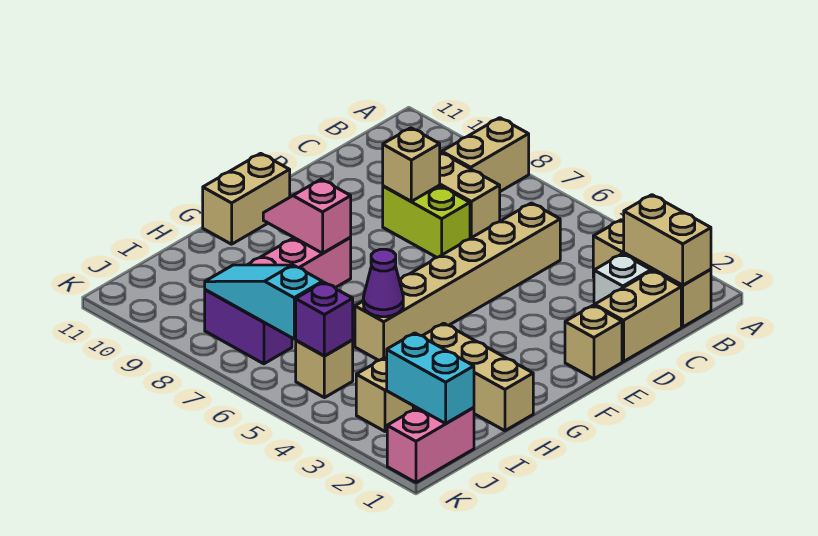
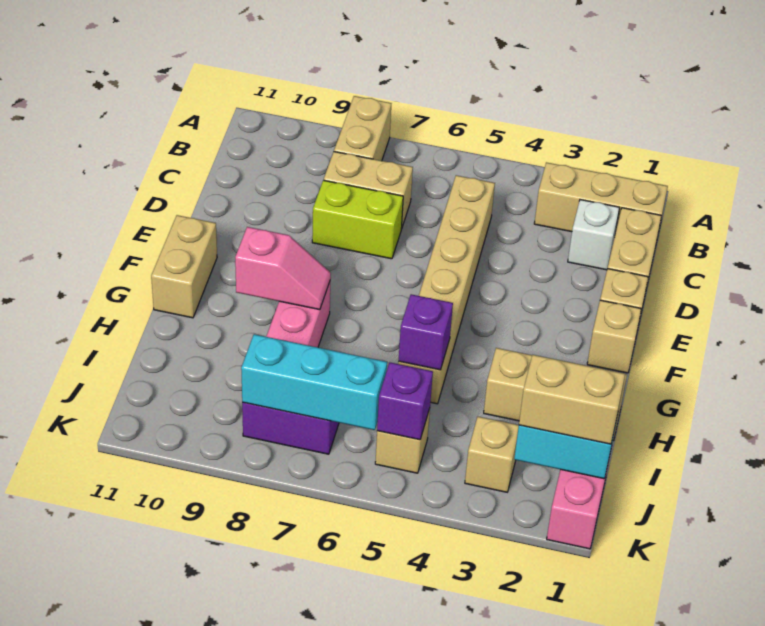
tan 1x2 brick [624,195,711,285] -> tan 1x2 brick moved to [519,355,625,444]
tan 1x1 brick [383,128,440,201] -> tan 1x1 brick moved to [587,300,641,373]
pink 1x2 slope [263,179,351,253] -> pink 1x2 slope turned to [235,227,331,310]
purple 1x1 cone [363,249,403,317] -> purple 1x1 brick [399,294,453,370]
cyan 1x3 slope [205,265,322,339] -> cyan 1x3 brick [241,334,387,430]

